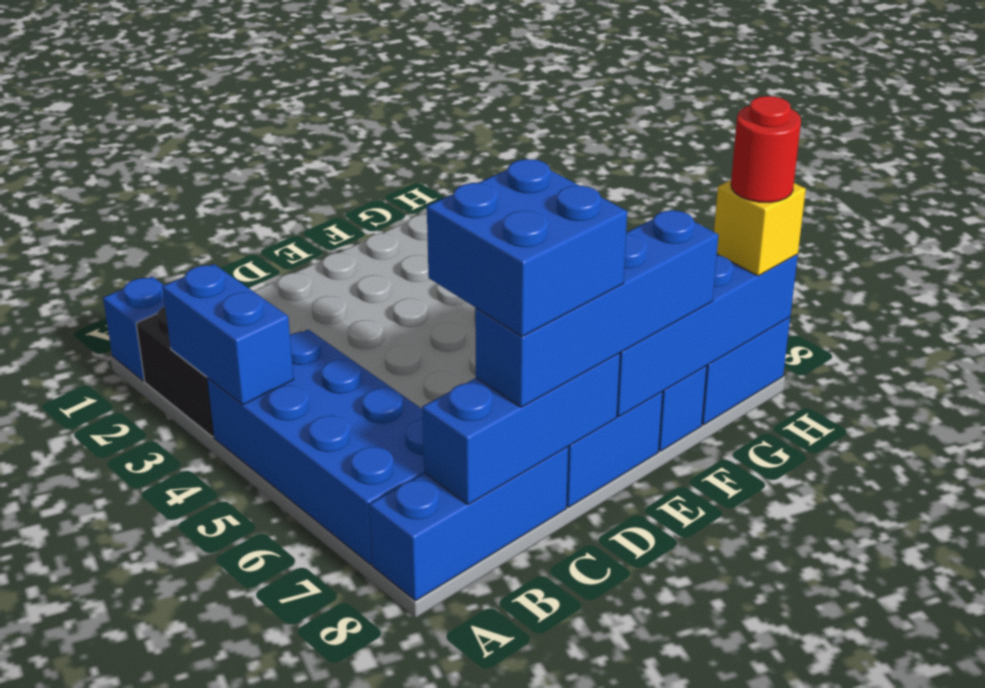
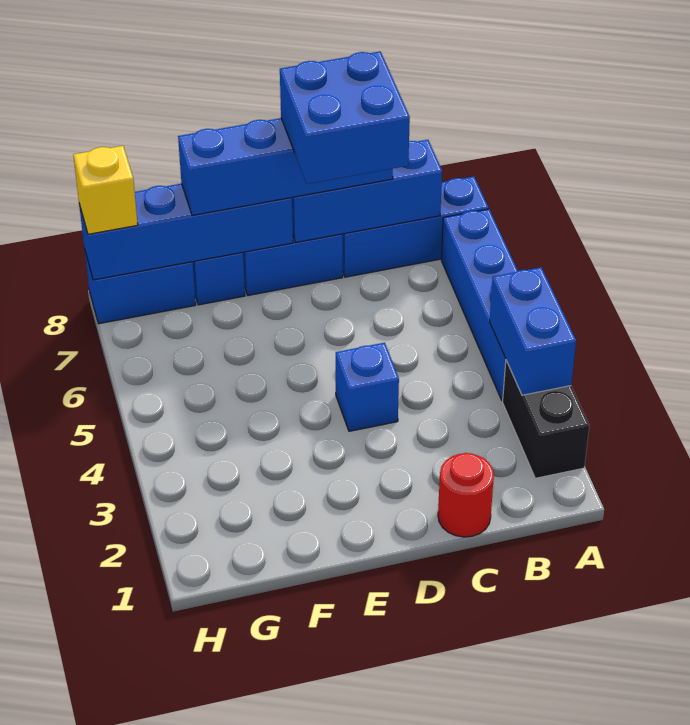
blue 1x1 brick [103,277,165,381] -> blue 1x1 brick moved to [336,343,399,431]
blue 2x4 brick [207,330,424,565] -> blue 1x4 brick [441,209,518,401]
red 1x1 round brick [731,96,801,202] -> red 1x1 round brick moved to [438,453,494,537]

